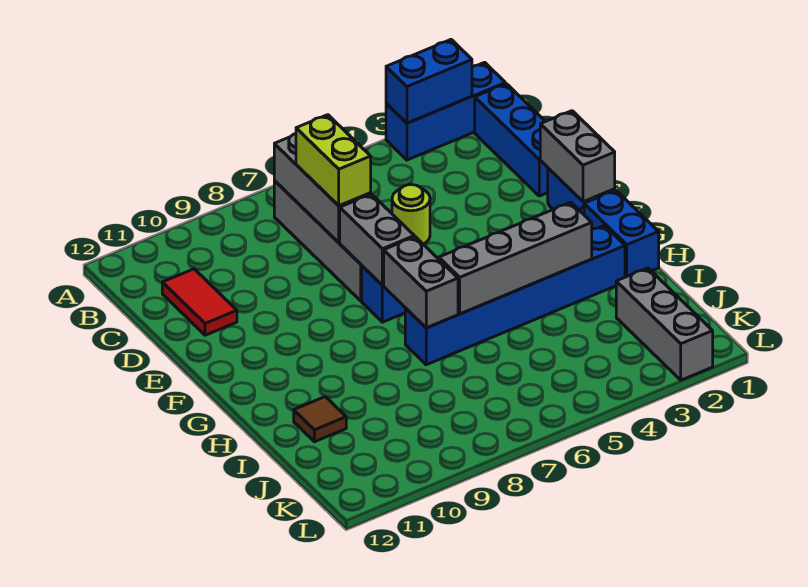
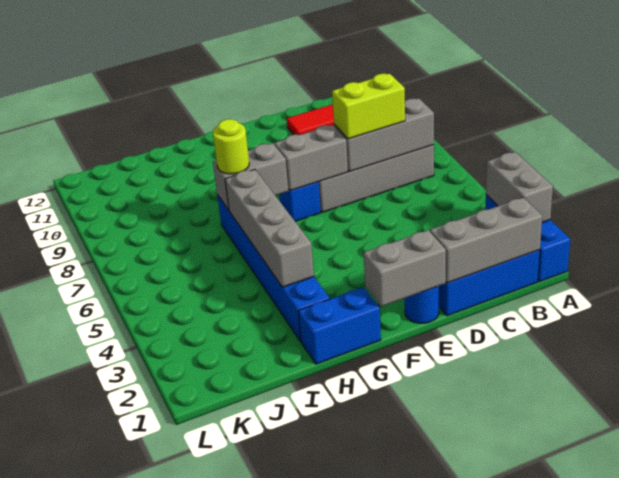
blue 1x2 brick [386,40,472,123] -> grey 1x2 brick [486,152,553,222]
lime 1x1 round brick [392,185,430,244] -> lime 1x1 round brick moved to [213,119,249,174]
brown 1x1 tile [294,397,346,442] -> none
grey 1x3 brick [616,268,713,380] -> grey 1x3 brick moved to [430,198,542,283]

